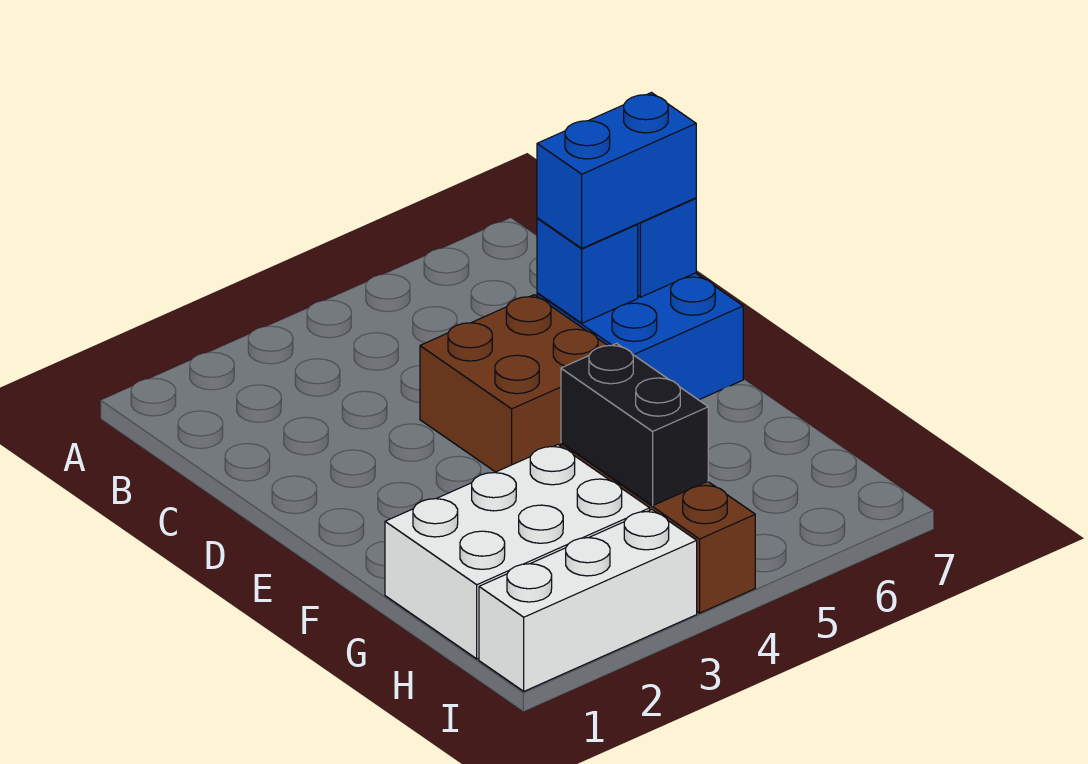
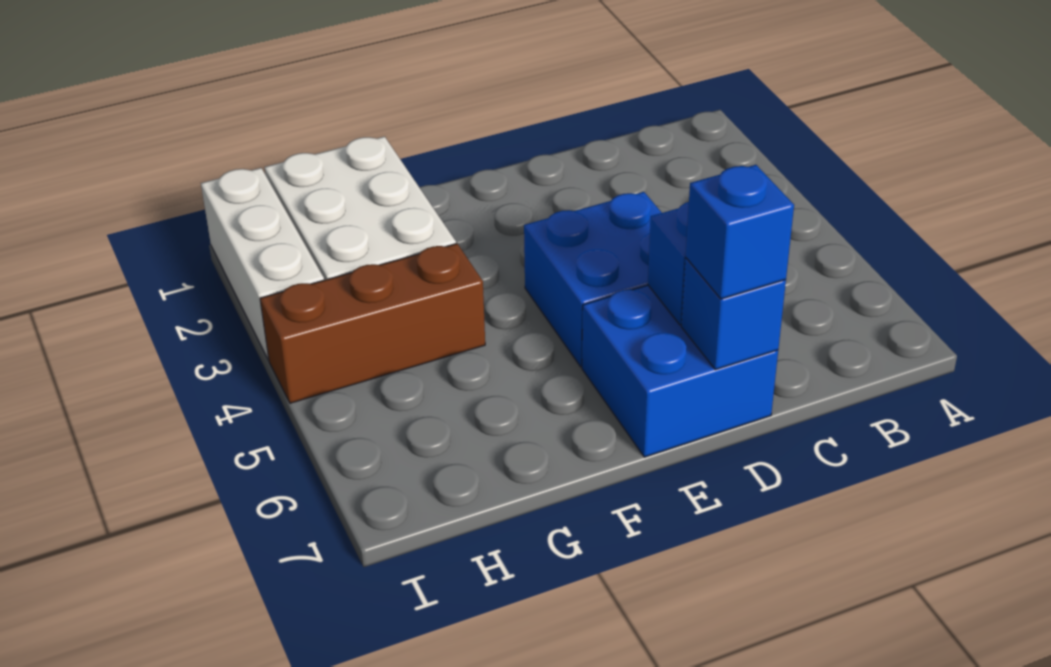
brown 2x2 brick [420,295,608,472] -> blue 2x2 brick [524,192,662,367]
blue 1x2 brick [537,93,696,248] -> blue 1x1 brick [686,165,794,299]
black 1x2 brick [561,343,708,506] -> none

